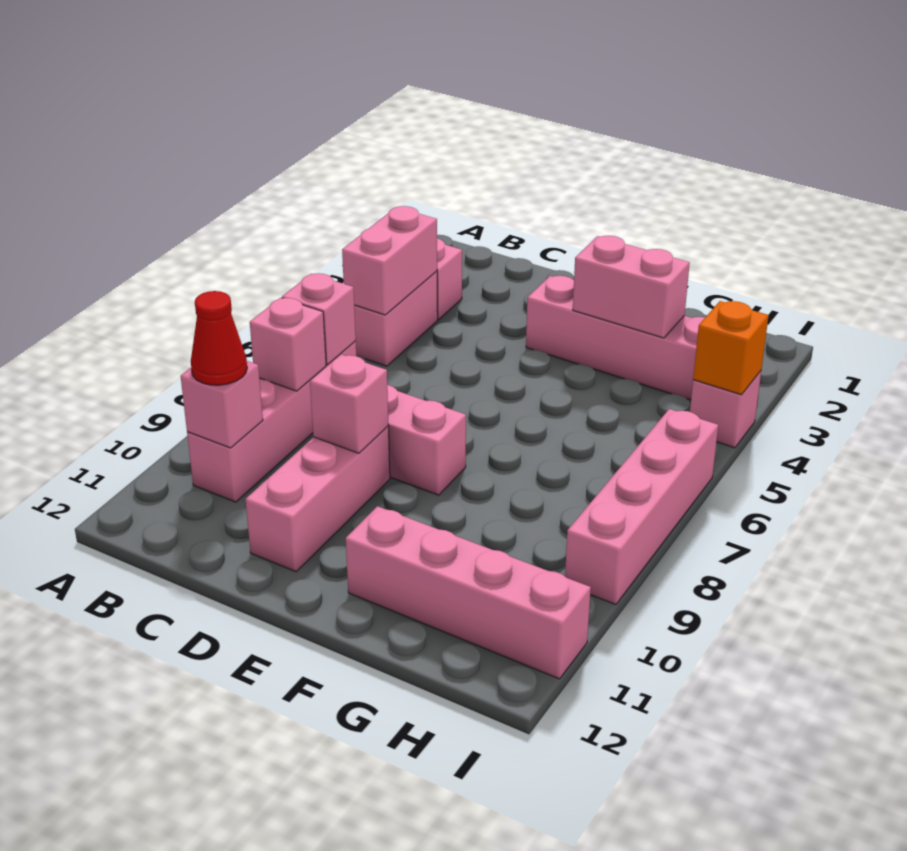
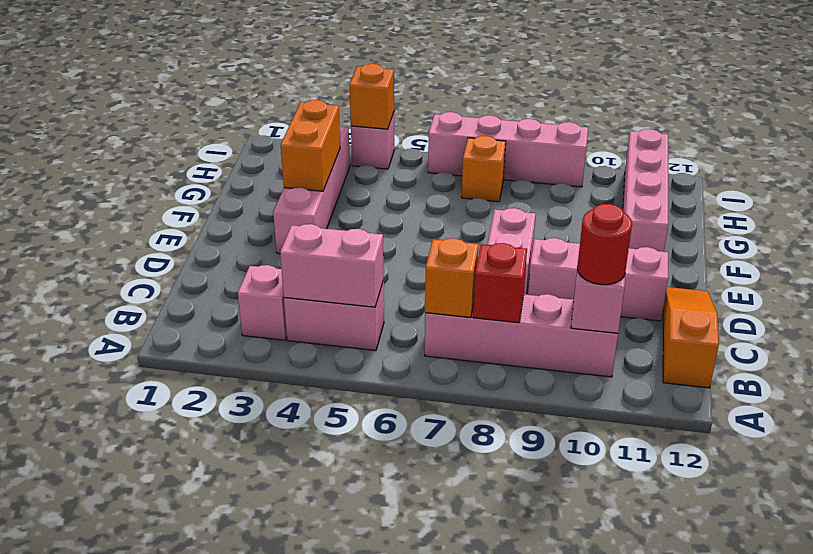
pink 1x1 brick [282,273,356,365] -> orange 1x1 brick [425,238,479,318]
pink 1x1 brick [250,298,326,391] -> red 1x1 brick [473,243,527,323]
red 1x1 cone [191,291,247,385] -> red 1x1 round brick [577,204,632,285]
none -> orange 1x3 slope [663,287,719,388]
pink 1x1 brick [310,354,388,453] -> none
pink 1x2 brick [573,236,690,338] -> orange 1x2 brick [281,100,340,191]
none -> orange 1x1 brick [462,136,506,202]

